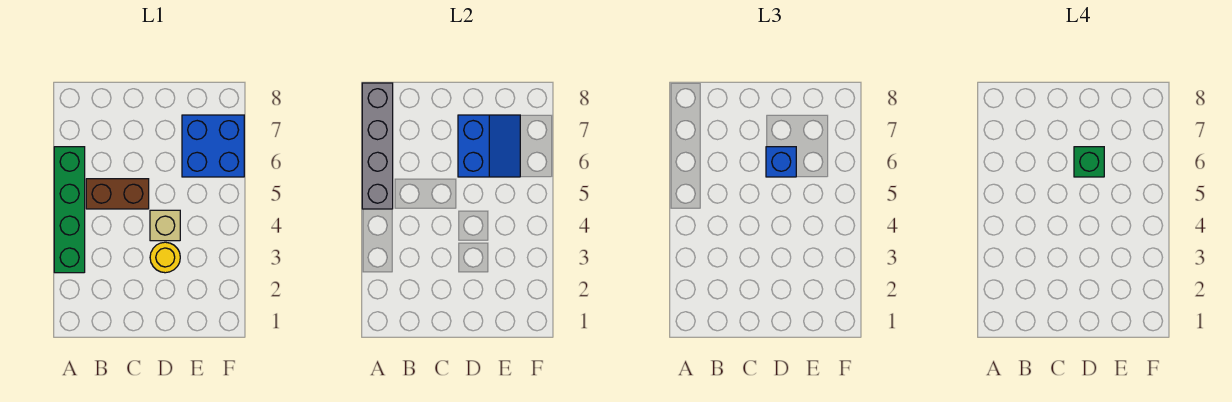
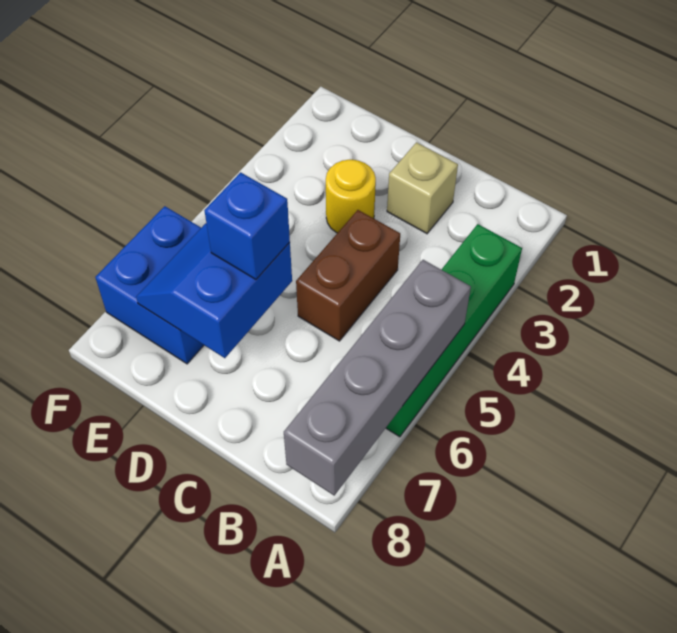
brown 1x2 brick [86,179,149,209] -> brown 1x2 brick turned to [296,210,400,341]
tan 1x1 brick [150,210,180,241] -> tan 1x1 brick moved to [387,142,458,234]
green 1x1 brick [1074,147,1104,177] -> none

